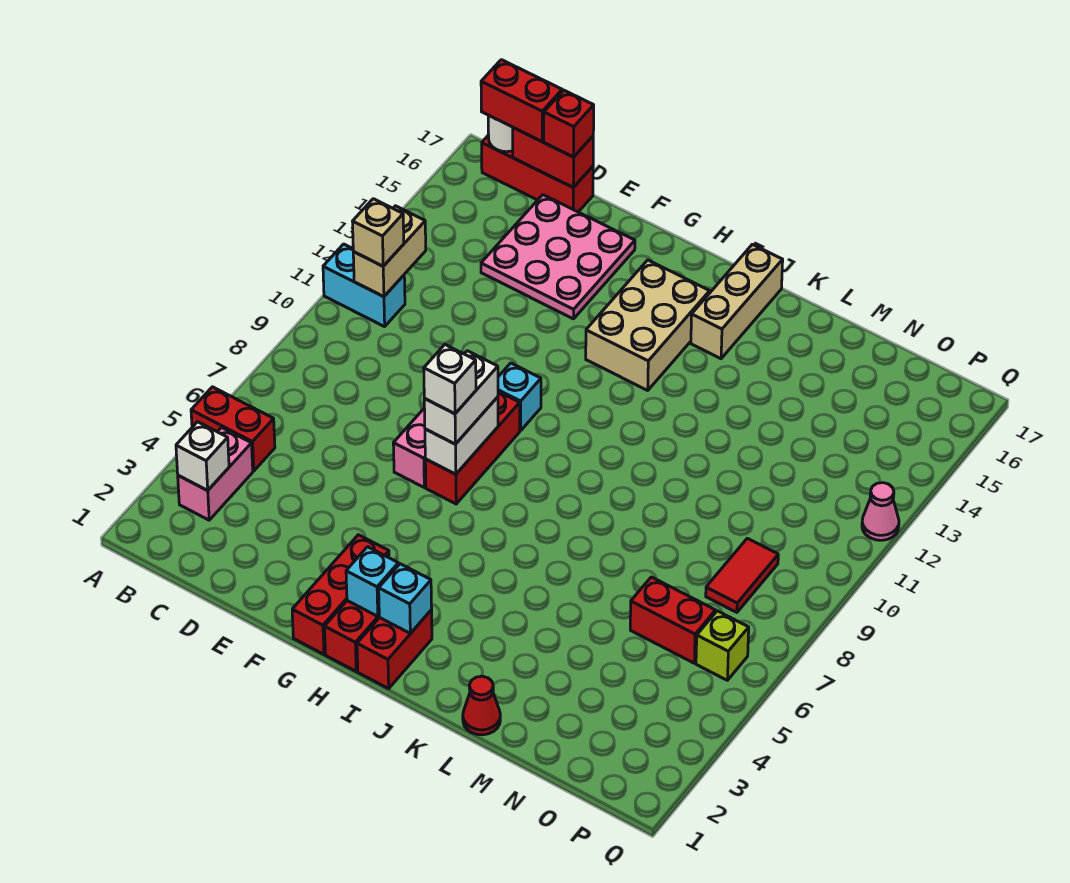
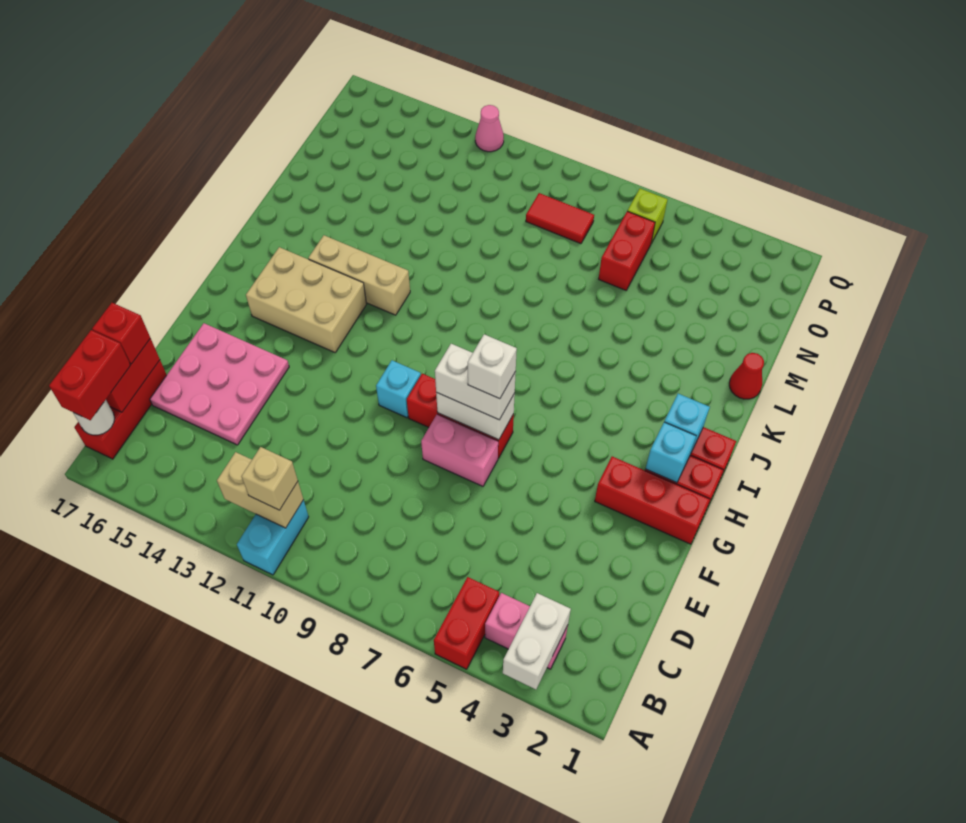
white 1x1 brick [176,422,229,491] -> white 1x2 brick [503,593,571,689]
tan 1x3 brick [691,244,783,359] -> tan 1x3 brick moved to [308,235,410,315]

